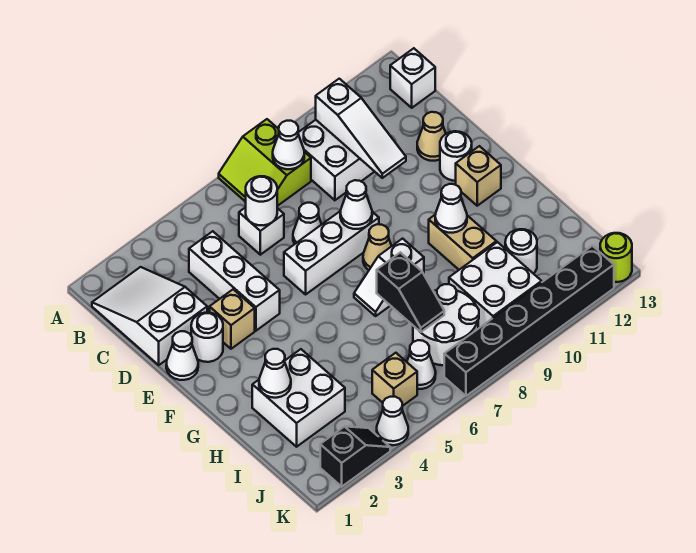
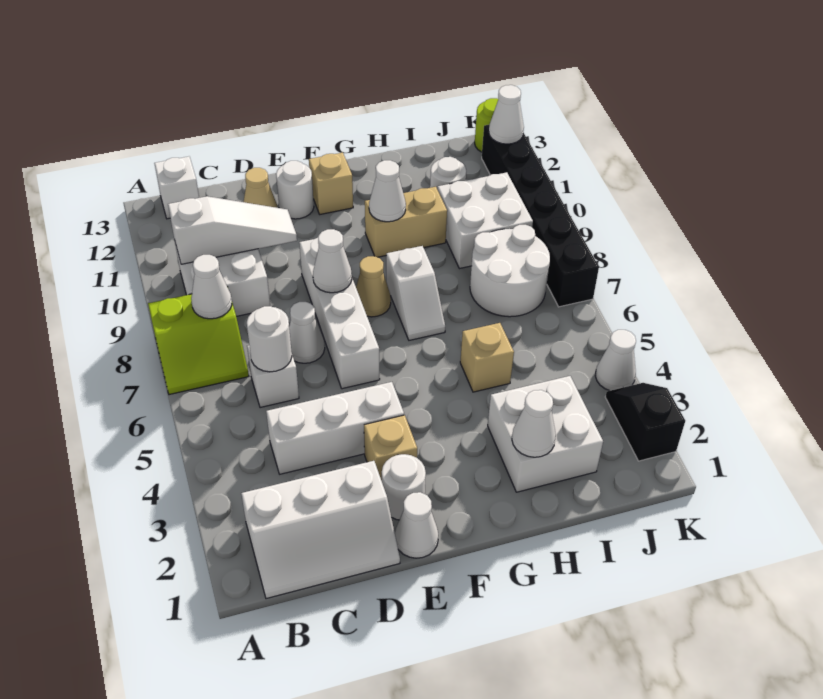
white 2x3 slope [92,267,207,365] -> white 2x3 slope turned to [241,461,400,599]
white 1x3 brick [284,211,379,294] -> white 1x4 brick [299,238,380,389]
black 1x2 slope [377,252,444,332] -> none
tan 1x1 brick [372,353,417,406] -> tan 1x1 brick moved to [460,323,514,392]
white 1x1 cone [407,340,436,389] -> white 1x1 cone moved to [489,85,524,144]

